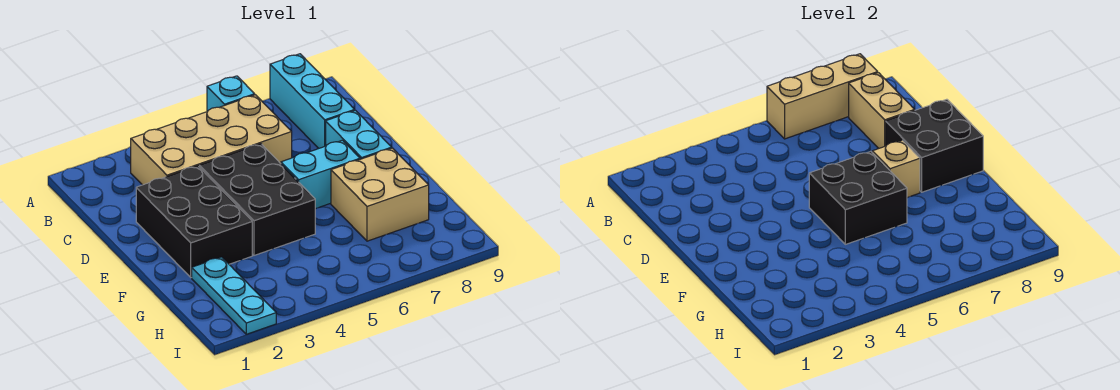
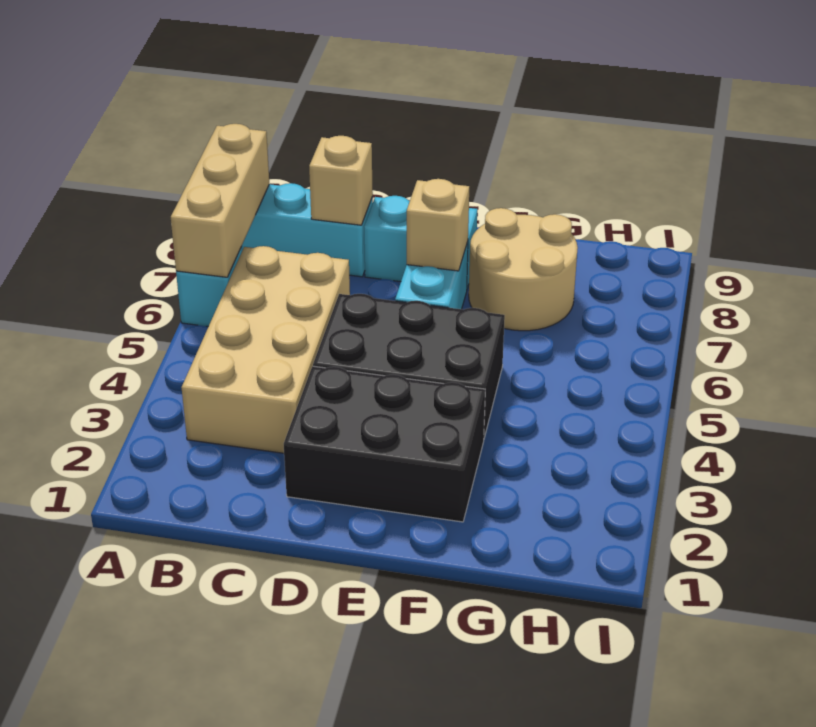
tan 1x2 brick [849,73,915,148] -> tan 1x1 brick [309,136,373,225]
black 2x2 brick [886,99,983,192] -> none
black 2x2 brick [809,151,907,244] -> none
tan 2x2 brick [331,148,429,241] -> tan 2x2 round brick [469,208,578,331]
cyan 1x3 plate [192,257,276,334] -> none

